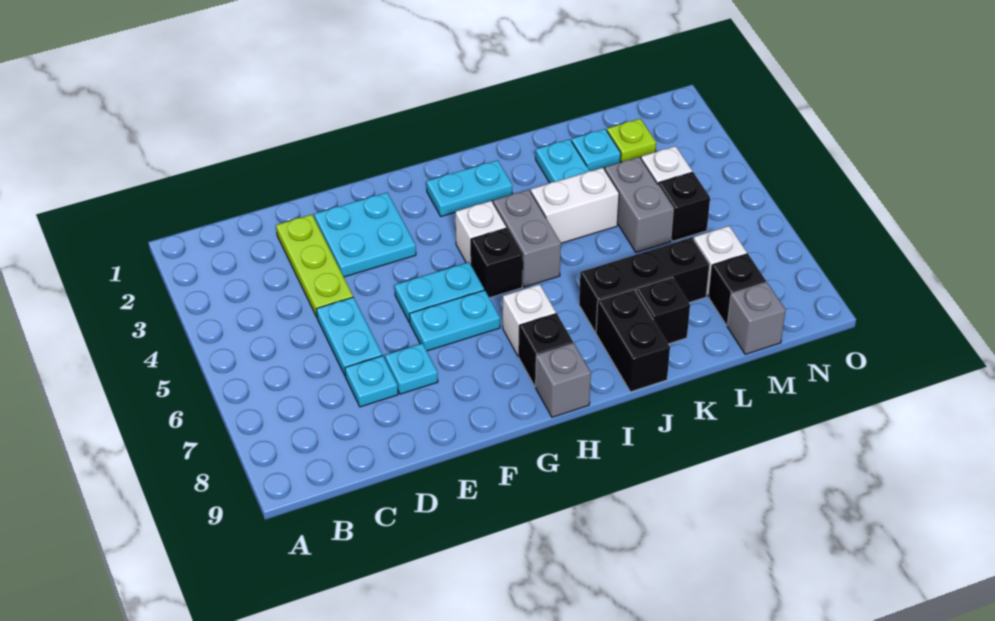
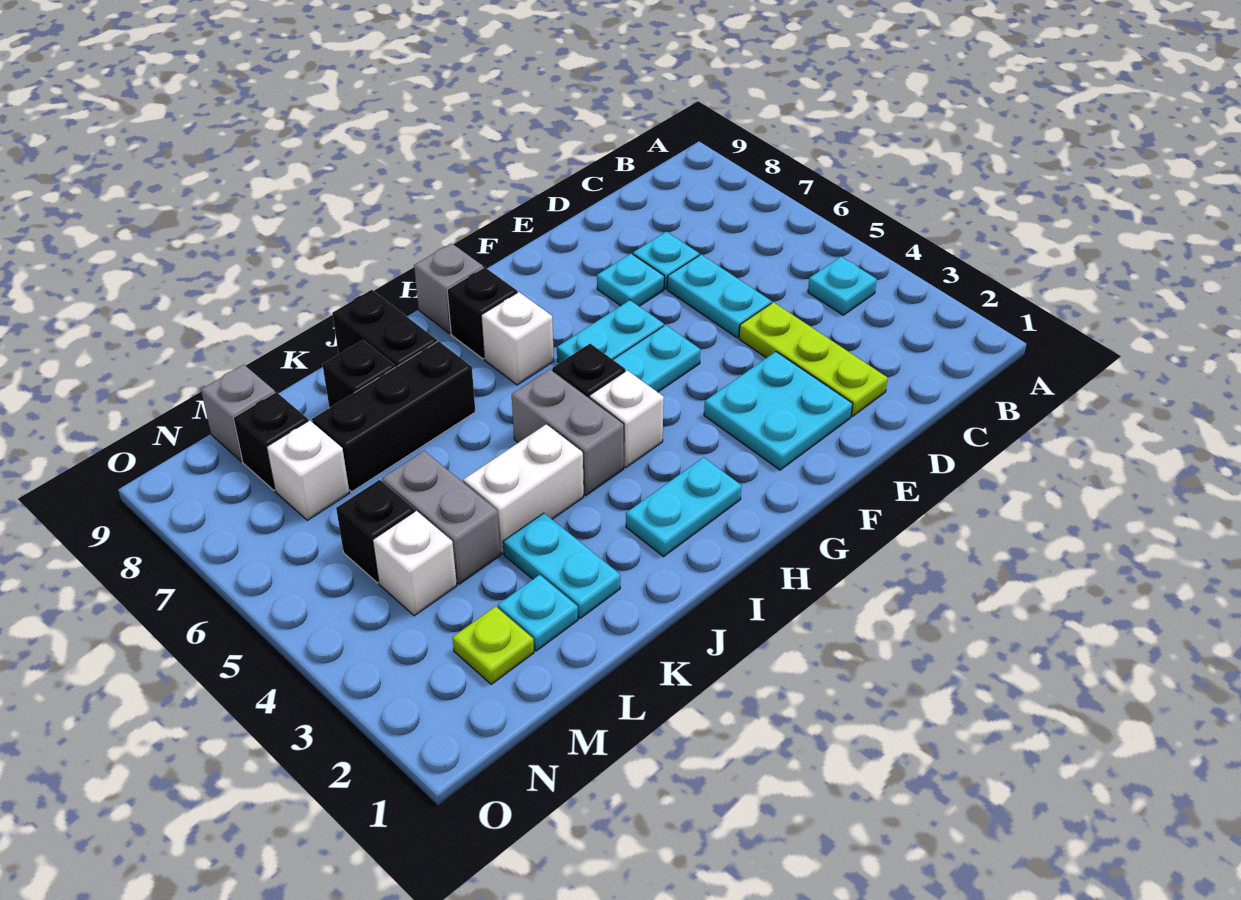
none -> cyan 1x1 plate [808,257,877,315]

